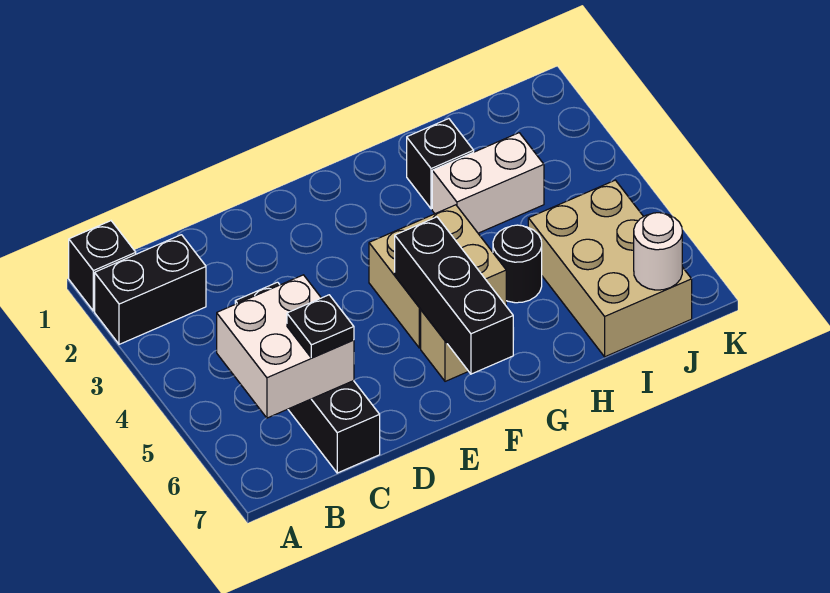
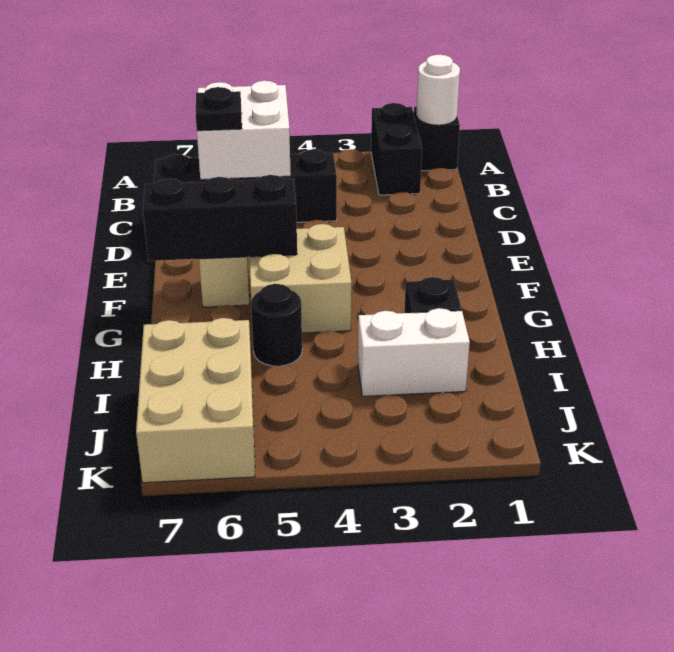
white 1x2 brick [432,133,544,233] -> white 1x2 brick turned to [358,308,470,396]
tan 2x3 brick [528,180,692,357] -> tan 2x3 brick turned to [136,318,255,483]
white 1x1 round brick [634,213,682,290] -> white 1x1 round brick moved to [416,55,460,125]

